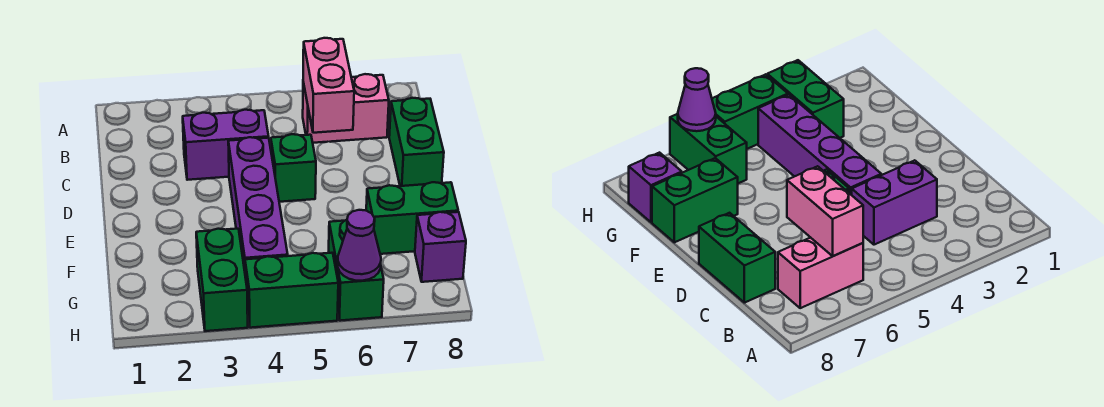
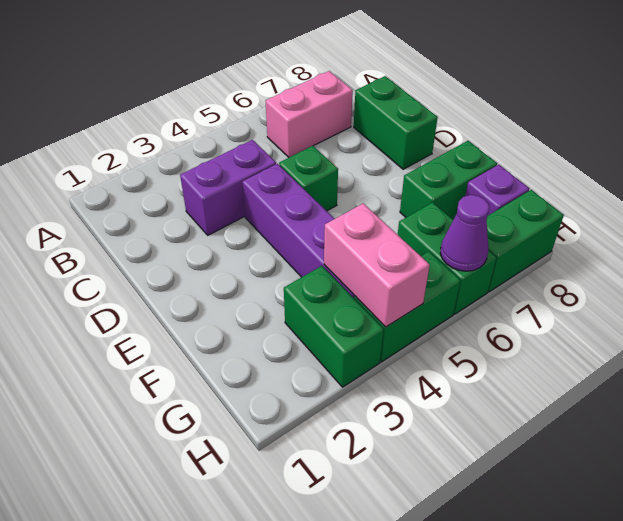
pink 1x2 brick [303,38,354,133] -> pink 1x2 brick moved to [324,203,430,327]
none -> green 1x2 brick [486,190,564,292]

